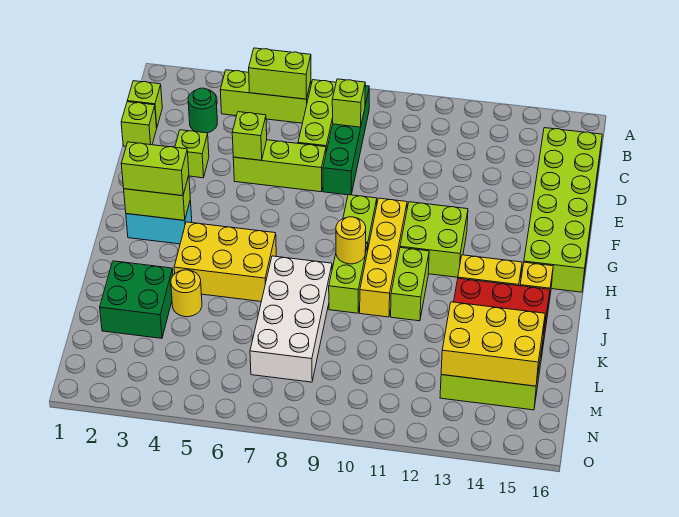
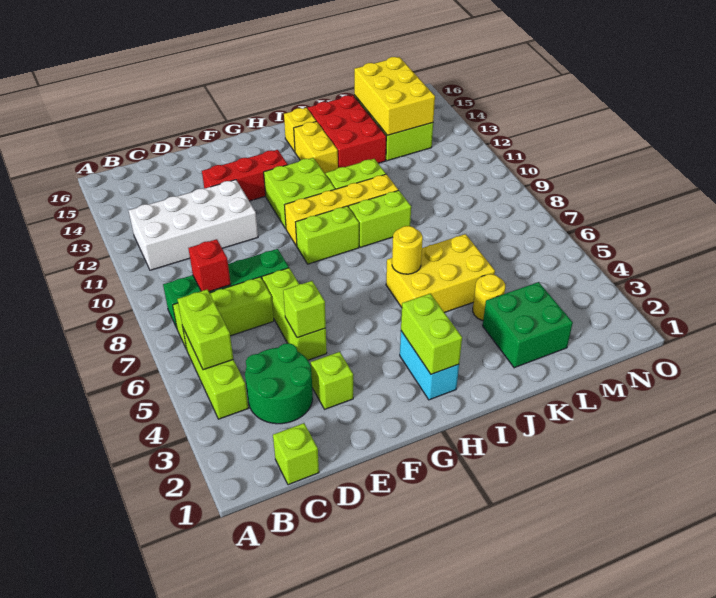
green 1x1 round brick [188,88,217,133] -> green 2x2 round brick [245,343,313,424]
lime 1x1 brick [332,79,365,127] -> red 1x1 brick [188,239,231,292]
lime 2x6 brick [524,128,602,292] -> none
lime 1x1 brick [121,102,157,146] -> none
none -> red 1x3 brick [202,150,288,201]
lime 1x2 brick [121,142,189,196] -> none
yellow 2x3 brick [174,222,276,301] -> yellow 2x3 brick turned to [386,234,495,313]
yellow 1x1 round brick [336,217,366,264] -> yellow 1x1 round brick moved to [392,226,423,274]
white 2x4 brick [250,256,332,382] -> white 2x4 brick moved to [128,180,258,270]

